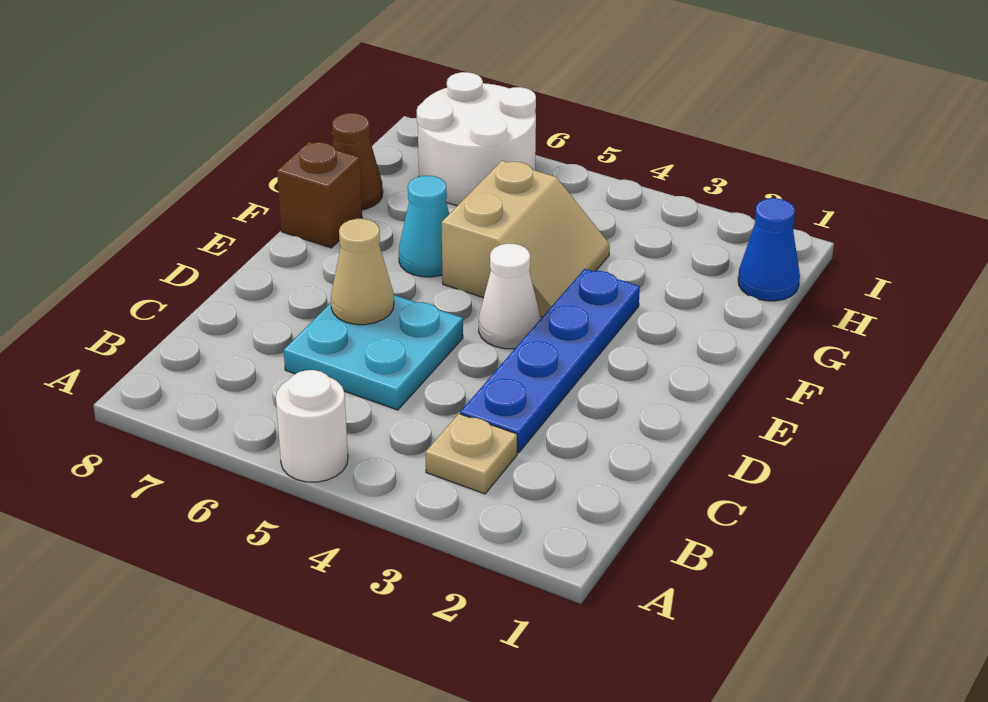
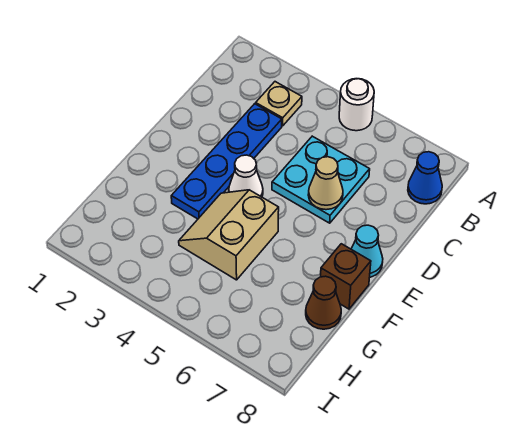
cyan 1x1 cone [399,176,449,277] -> cyan 1x1 cone moved to [351,225,383,277]
blue 1x1 cone [738,198,800,301] -> blue 1x1 cone moved to [408,152,442,204]
white 2x2 round brick [417,72,536,206] -> none

